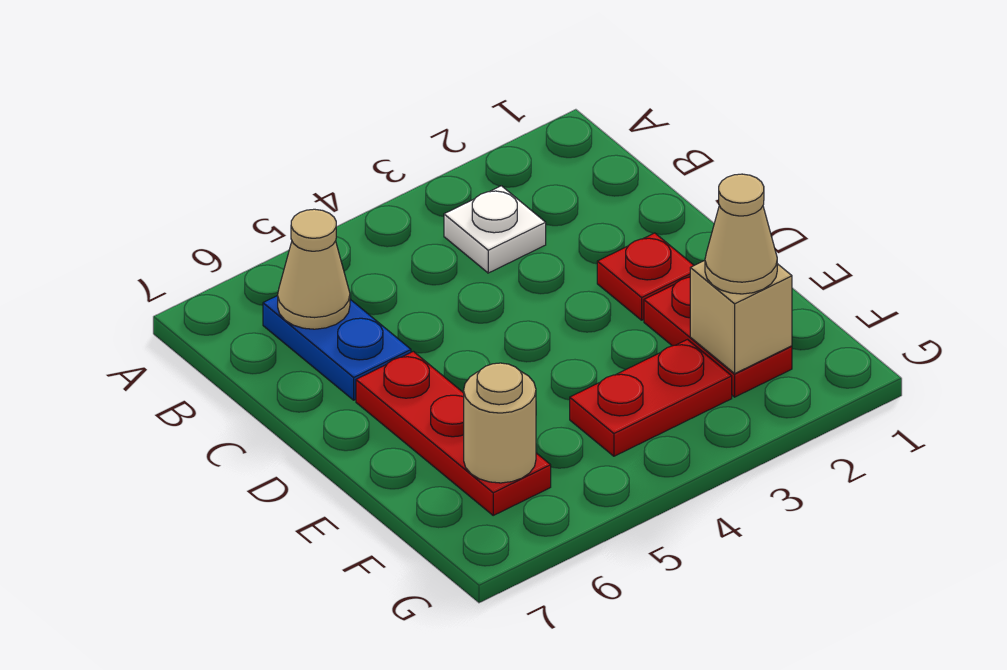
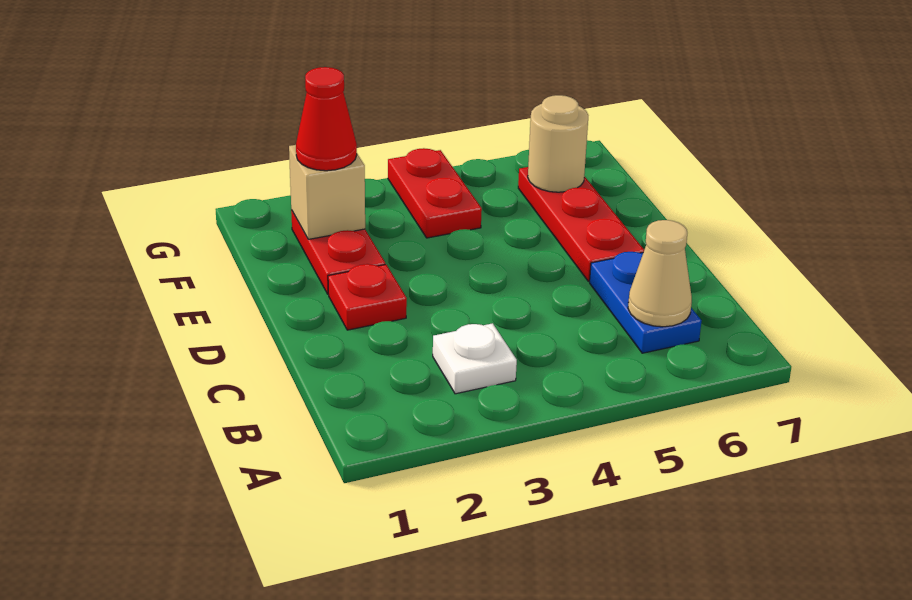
tan 1x1 cone [705,174,777,294] -> red 1x1 cone [296,67,357,171]
red 1x2 plate [570,340,732,456] -> red 1x2 plate turned to [388,148,482,238]

